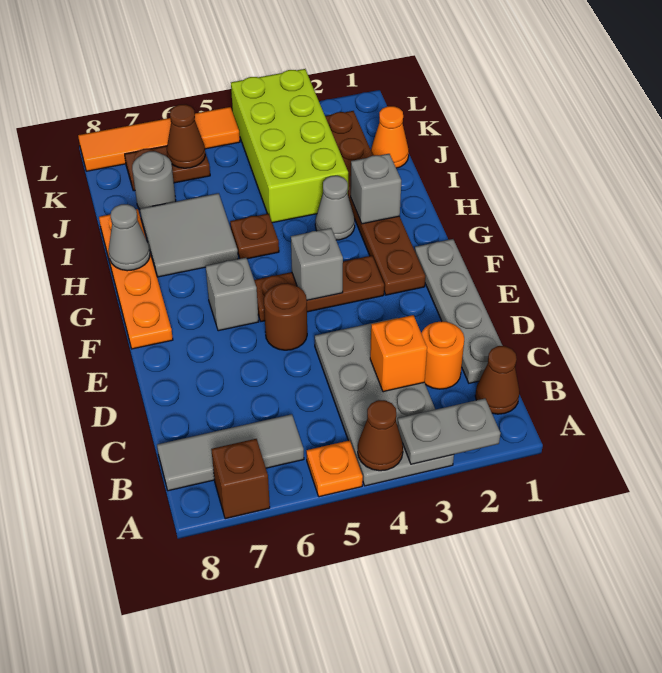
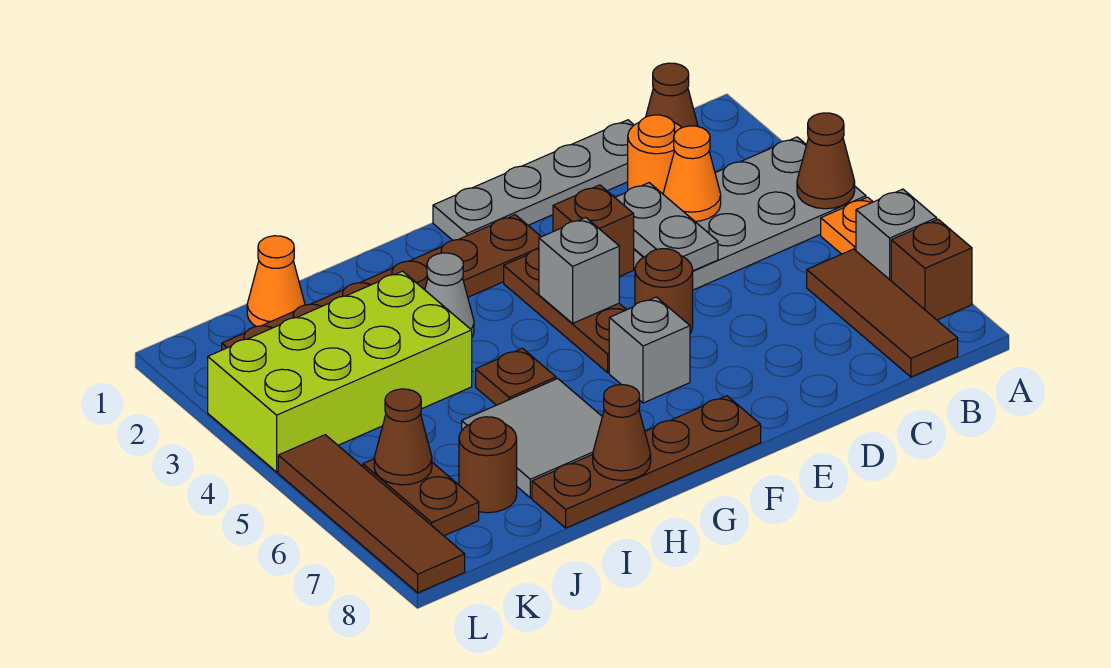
grey 1x2 plate [397,398,501,464] -> grey 1x2 plate moved to [615,183,718,271]
grey 1x3 tile [157,414,304,491] -> brown 1x3 tile [807,249,958,377]
orange 1x1 brick [370,315,427,392] -> orange 1x1 cone [663,126,721,221]
none -> brown 1x1 brick [553,185,634,277]
orange 1x4 plate [99,209,173,349] -> brown 1x4 plate [532,396,761,528]
grey 1x1 brick [351,154,401,224] -> grey 1x1 brick moved to [856,189,937,280]
grey 1x1 cone [109,204,150,271] -> brown 1x1 cone [593,385,651,480]
grey 1x1 round brick [132,151,176,209] -> brown 1x1 round brick [459,417,517,513]
orange 1x4 tile [78,107,240,171] -> brown 1x4 tile [278,435,465,593]

